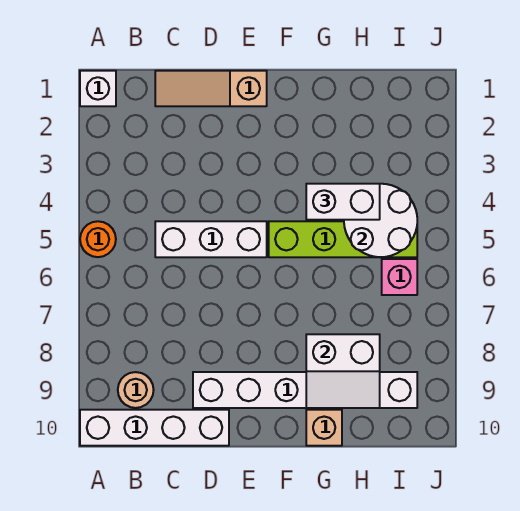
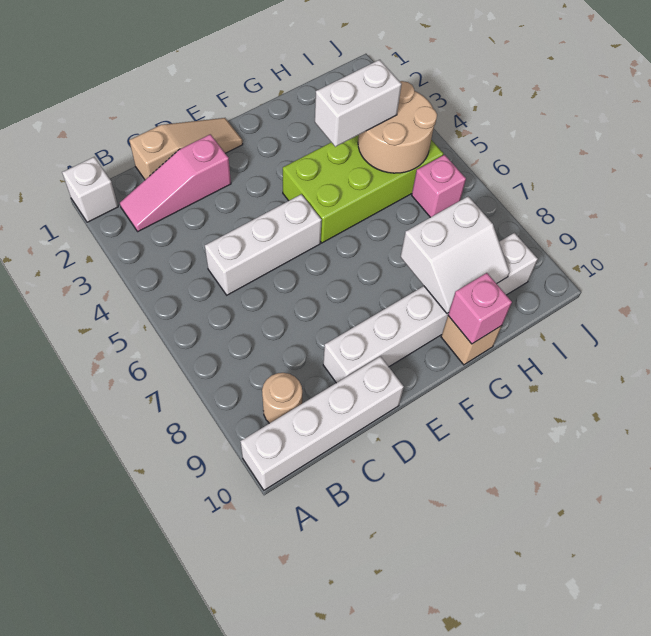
orange 1x1 round brick [80,221,116,257] -> none
none -> pink 1x3 slope [120,134,231,232]
tan 1x3 slope [155,71,267,106] -> tan 1x3 slope turned to [129,118,243,180]
lime 1x4 brick [269,221,417,257] -> lime 2x4 brick [283,135,443,243]
none -> pink 1x1 brick [448,273,512,344]
white 2x2 round brick [344,184,417,257] -> tan 2x2 round brick [358,81,437,173]

